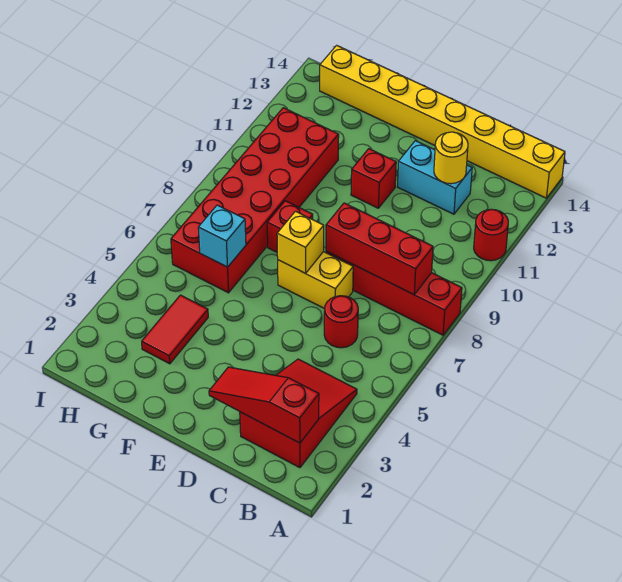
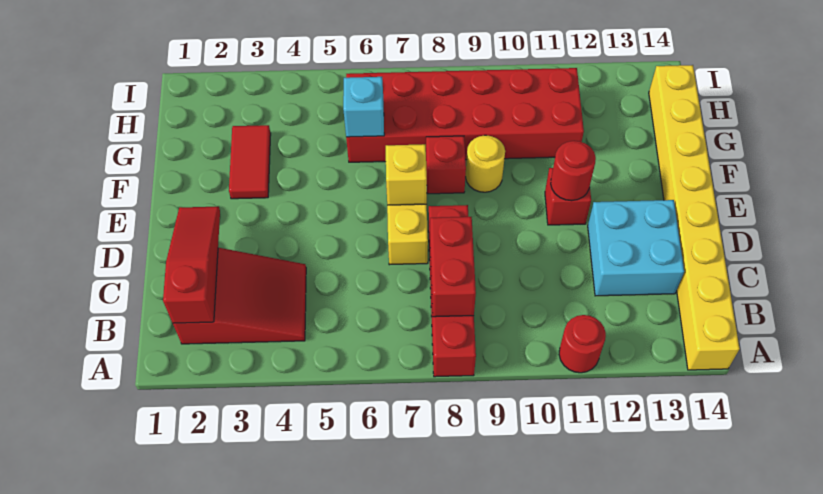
red 1x3 brick [326,203,433,295] -> red 1x2 brick [430,217,476,317]
red 1x1 round brick [324,296,358,348] -> red 1x1 round brick moved to [551,141,596,201]
cyan 1x2 brick [397,141,472,214] -> cyan 2x2 brick [588,200,684,296]
yellow 1x1 round brick [434,132,468,184] -> yellow 1x1 round brick moved to [465,135,505,192]
red 1x2 tile [142,295,208,364] -> red 1x2 tile turned to [229,125,271,199]

